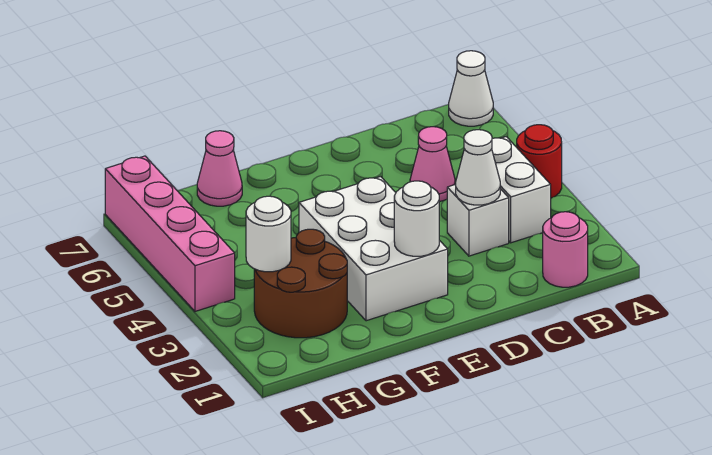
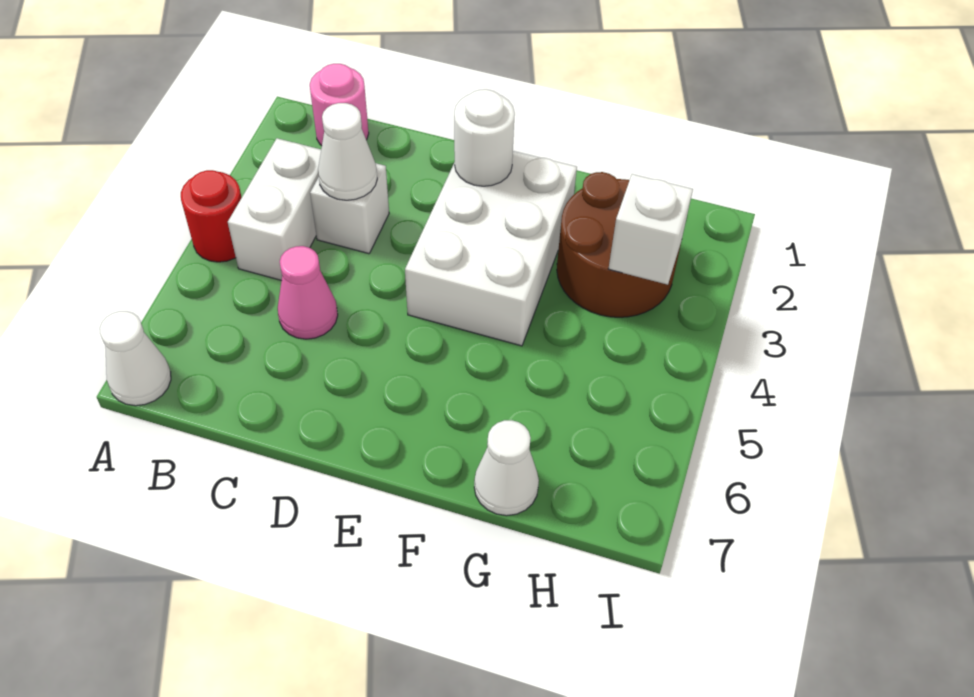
pink 1x1 cone [197,131,242,206] -> white 1x1 cone [474,420,539,516]
white 1x1 round brick [246,196,291,272] -> white 1x1 brick [608,174,693,285]
pink 1x4 brick [105,156,235,311] -> none

